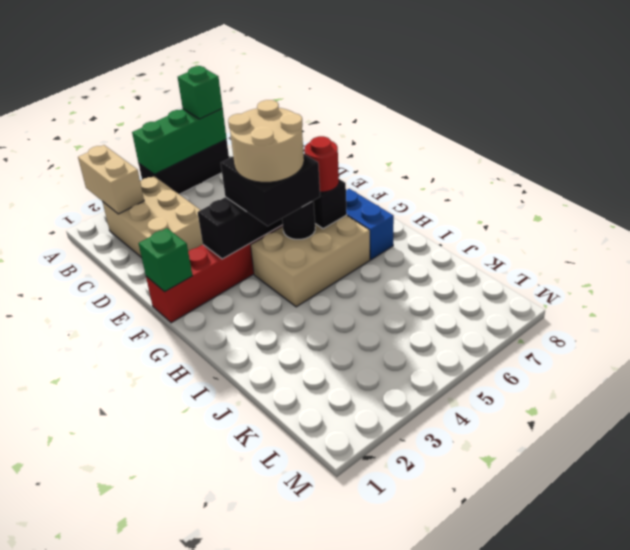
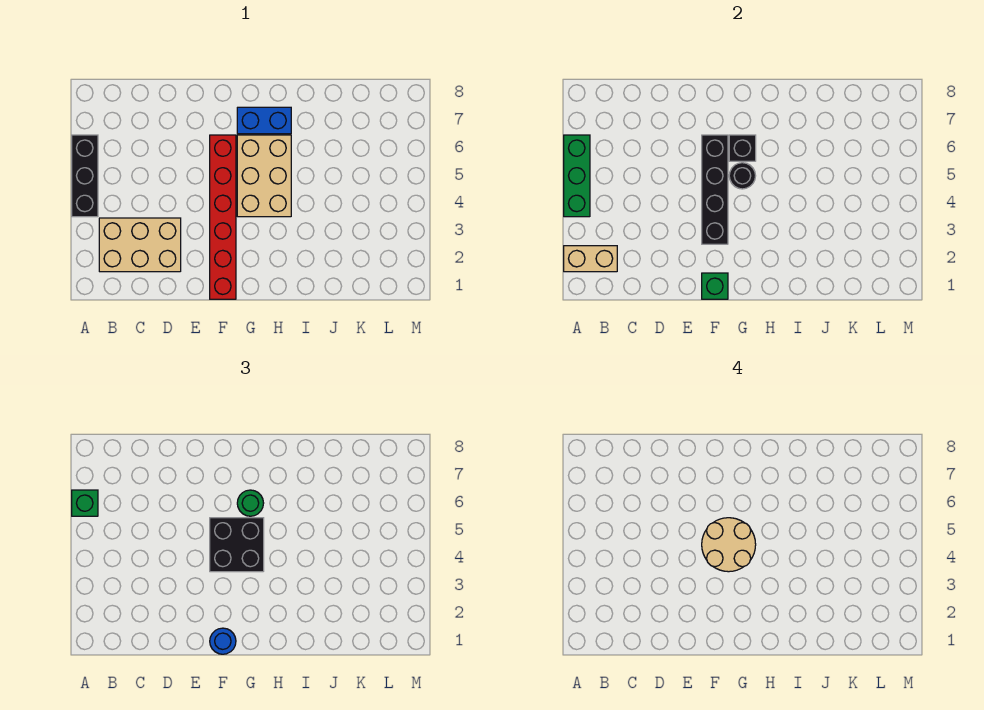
none -> blue 1x1 round brick [210,628,236,654]
red 1x1 round brick [304,136,339,192] -> green 1x1 round brick [237,490,264,516]

